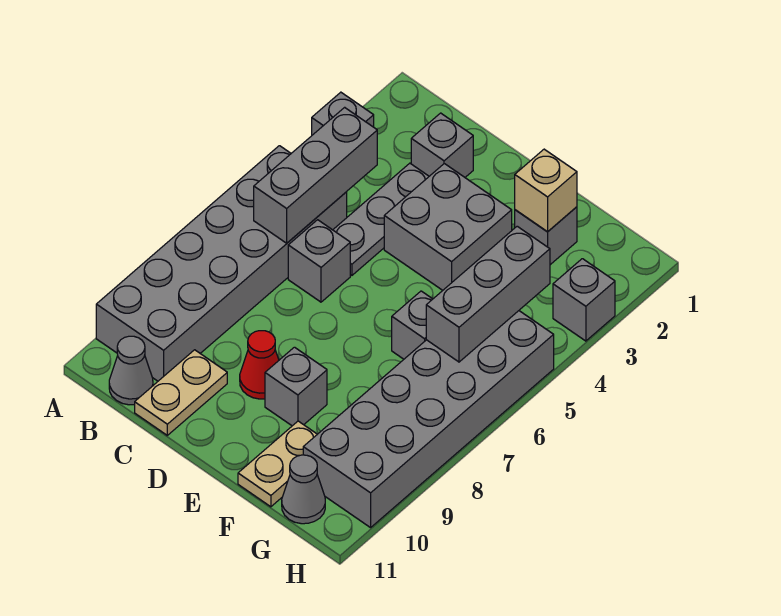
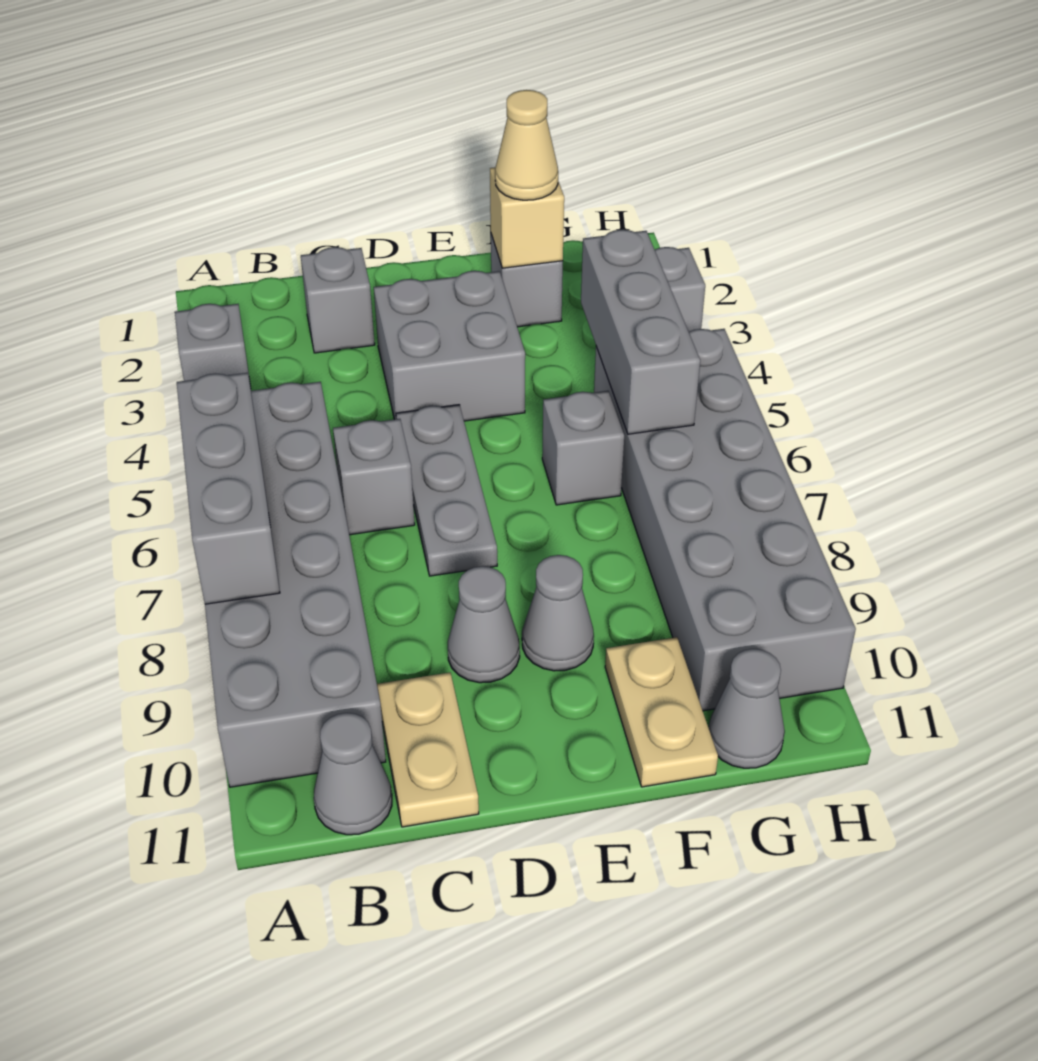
grey 1x3 brick [254,107,377,243] -> grey 1x3 brick moved to [177,373,280,604]
grey 1x3 plate [333,163,429,275] -> grey 1x3 plate moved to [396,405,497,576]
red 1x1 cone [240,331,279,399] -> grey 1x1 cone [448,566,520,683]
grey 1x1 brick [265,347,327,426] -> grey 1x1 cone [522,555,594,671]
none -> tan 1x1 cone [495,90,558,200]

